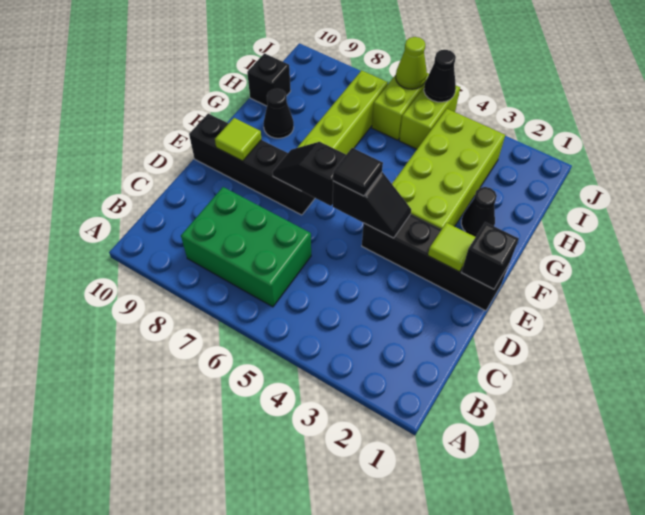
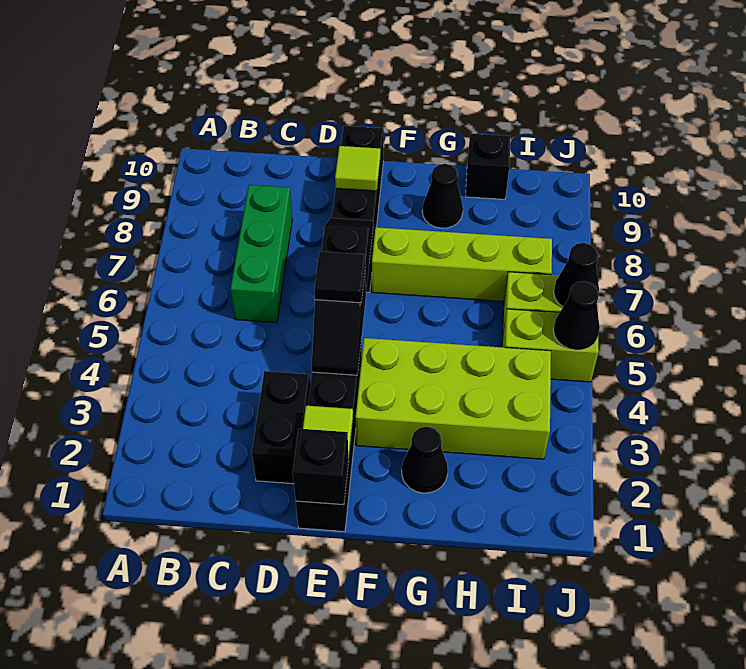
green 2x3 brick [181,187,311,307] -> green 1x3 brick [230,185,292,323]
none -> black 1x2 brick [252,371,310,484]
lime 1x1 cone [396,37,427,89] -> black 1x1 cone [554,243,599,307]

